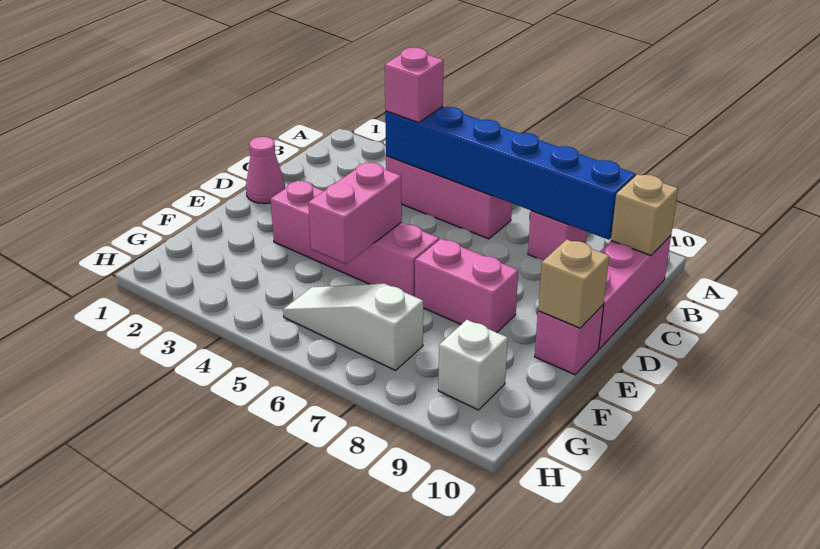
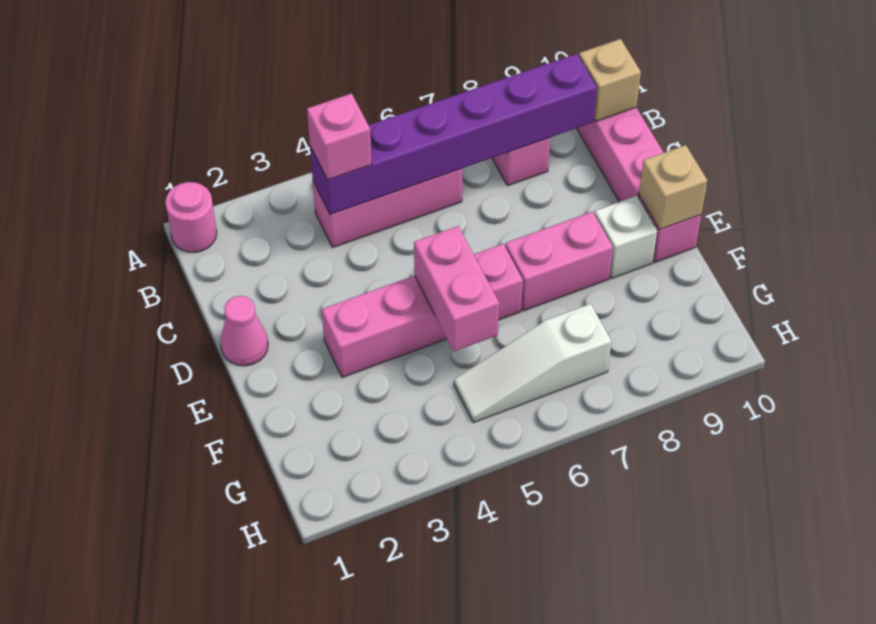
none -> pink 1x1 round brick [165,182,217,252]
blue 1x6 brick [385,107,635,240] -> purple 1x6 brick [310,54,597,215]
white 1x1 brick [438,320,508,410] -> white 1x1 brick moved to [594,196,657,278]

